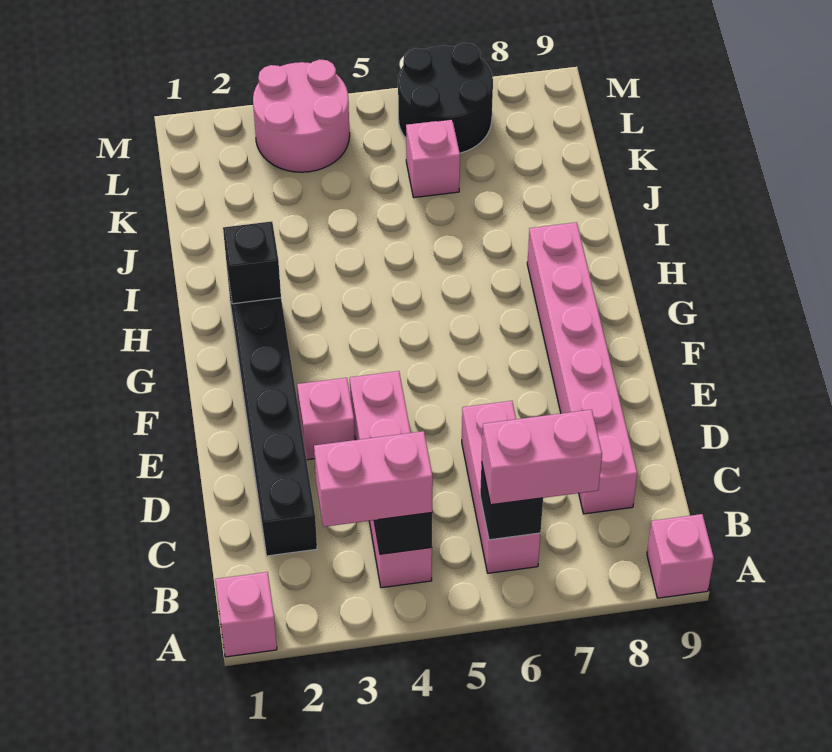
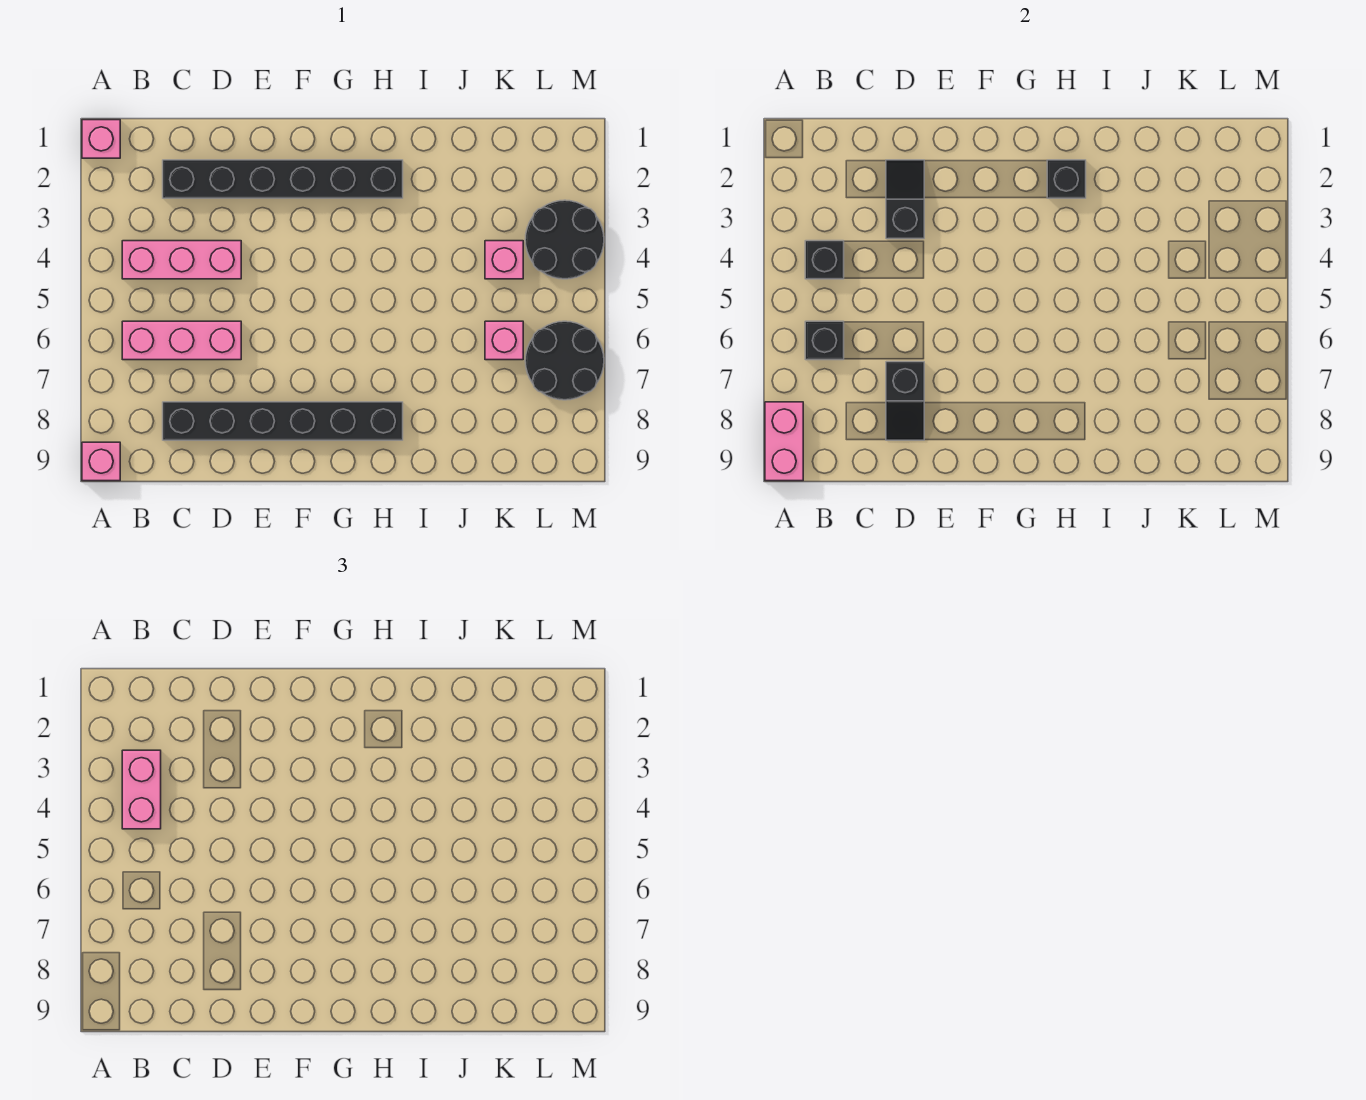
pink 1x4 brick [350,371,432,588] -> pink 1x3 brick [122,241,241,279]
pink 1x2 brick [482,410,602,505] -> pink 1x2 brick moved to [765,402,803,481]
pink 1x6 brick [527,222,637,514] -> black 1x6 brick [163,402,403,440]
none -> black 1x2 slope [886,160,924,239]
none -> black 1x2 slope [886,362,924,440]
pink 1x1 brick [297,378,355,460] -> pink 1x1 brick moved to [485,241,523,279]
pink 2x2 round brick [253,59,350,172] -> black 2x2 round brick [525,200,604,279]

